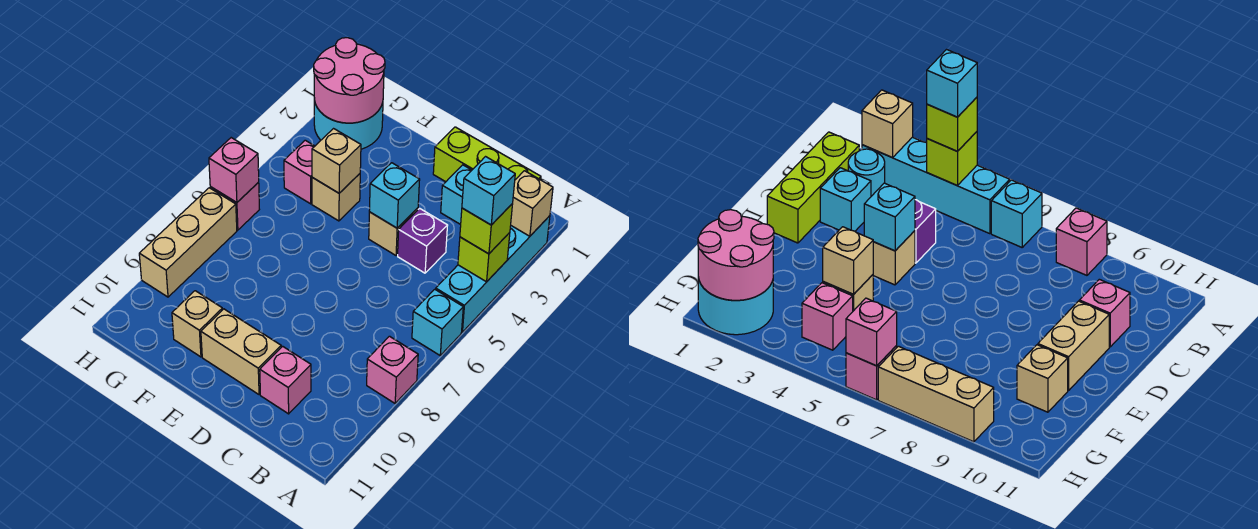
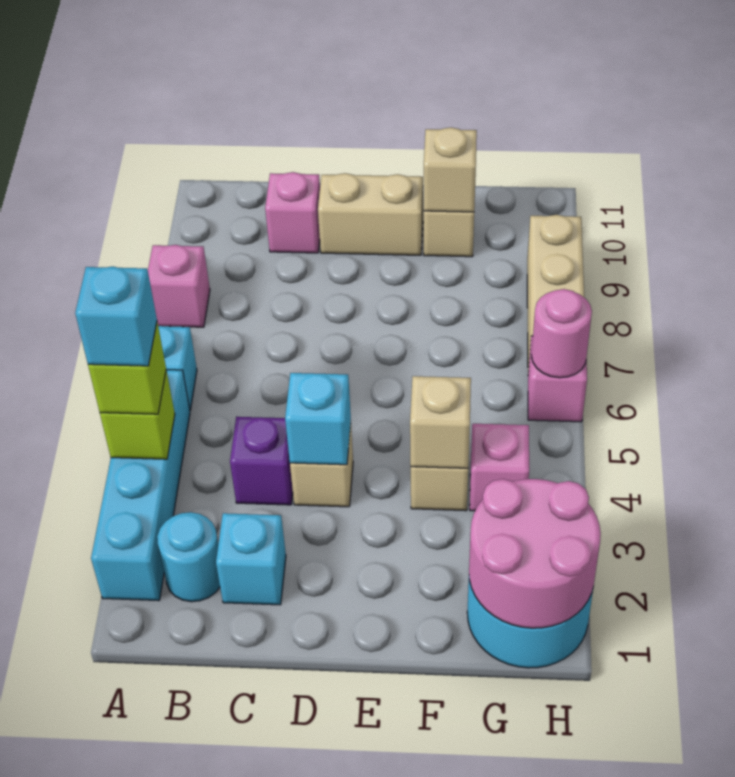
tan 1x1 brick [511,171,553,236] -> tan 1x1 brick moved to [424,127,477,212]
lime 1x3 brick [433,127,541,182] -> none
pink 1x1 brick [209,138,259,203] -> pink 1x1 round brick [531,289,592,378]

